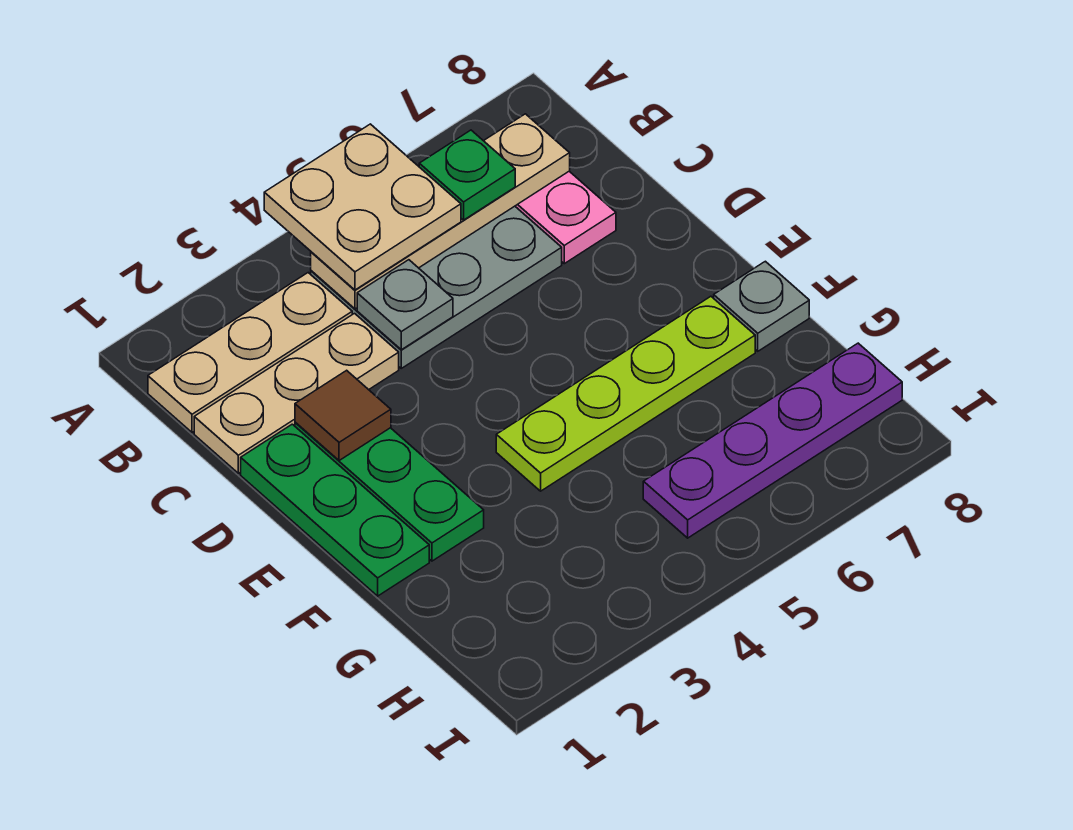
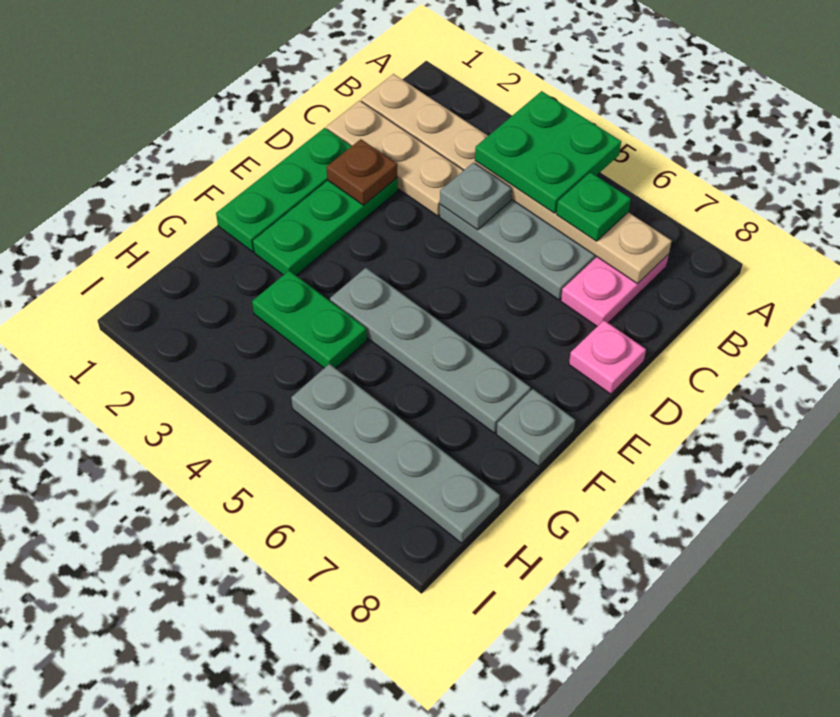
tan 2x2 plate [264,124,461,290] -> green 2x2 plate [475,91,621,213]
brown 1x1 tile [295,370,391,461] -> brown 1x1 plate [326,139,397,205]
none -> pink 1x1 plate [569,320,646,394]
lime 1x4 plate [496,296,755,491] -> grey 1x4 plate [330,268,531,433]
none -> green 1x2 plate [252,271,367,368]
purple 1x4 plate [643,343,902,538] -> grey 1x4 plate [291,364,500,543]

